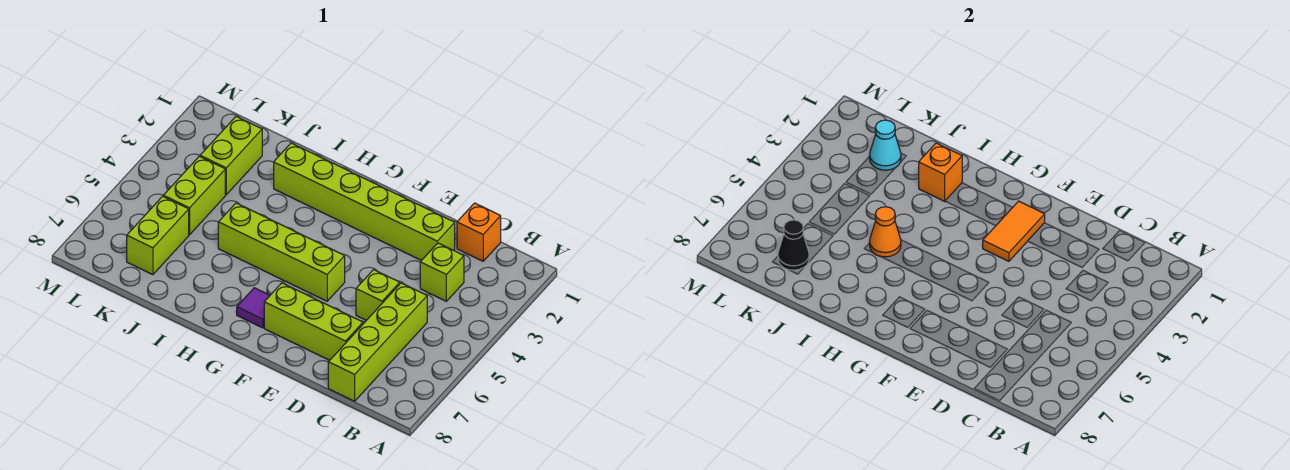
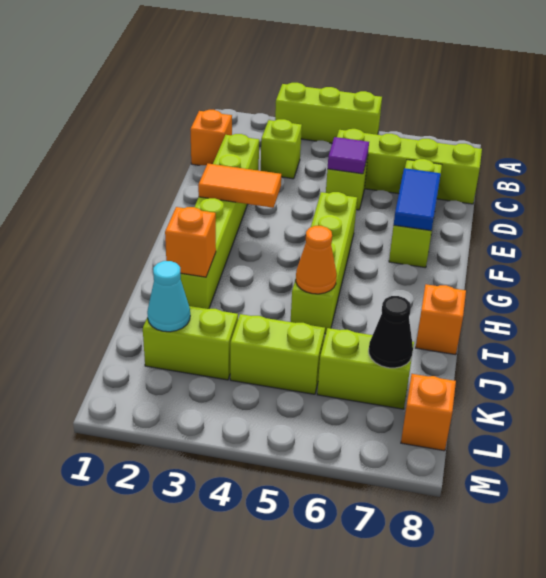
none -> lime 1x3 brick [275,83,382,143]
none -> blue 1x2 tile [394,168,441,231]
purple 1x1 tile [237,288,270,328] -> purple 1x1 tile moved to [328,137,369,174]
none -> orange 1x1 brick [416,284,466,355]
none -> orange 1x1 brick [401,374,456,451]

